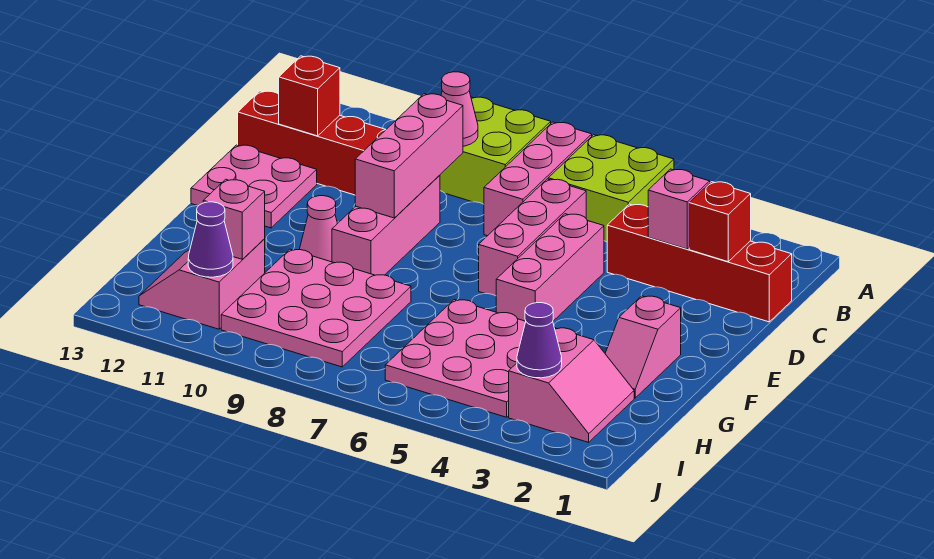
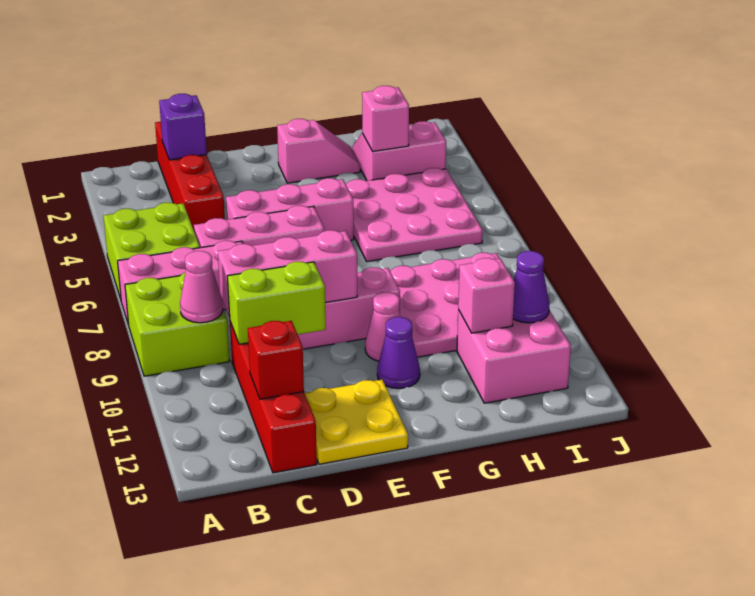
red 1x1 brick [689,182,751,262] -> purple 1x1 brick [159,94,207,160]
pink 1x1 brick [648,169,710,249] -> pink 1x1 brick moved to [362,86,409,151]
none -> lime 1x2 brick [227,262,326,344]
pink 2x2 plate [191,145,317,228] -> yellow 2x2 plate [304,380,408,464]
pink 2x2 slope [139,239,265,329] -> pink 2x2 brick [457,310,571,403]
purple 1x1 cone [517,303,562,378] -> purple 1x1 cone moved to [377,317,420,389]

